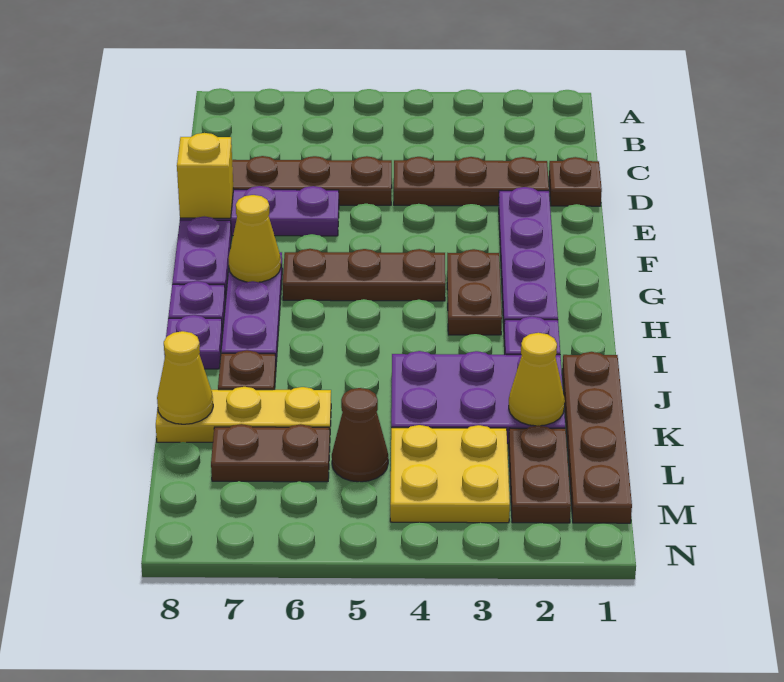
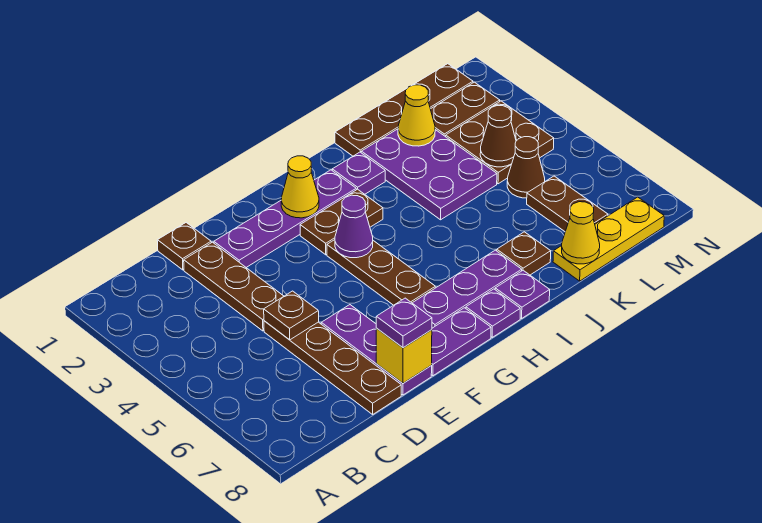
none -> brown 1x1 plate [264,291,319,340]
none -> purple 1x1 plate [376,298,432,348]
none -> purple 1x1 cone [335,195,373,258]
yellow 1x1 cone [228,195,281,282] -> yellow 1x1 cone moved to [281,156,319,218]
yellow 1x3 plate [156,387,331,442] -> yellow 1x3 plate turned to [553,197,664,281]
yellow 2x2 plate [390,425,510,523] -> brown 2x2 plate [446,101,554,184]
none -> brown 1x1 cone [480,106,516,167]

